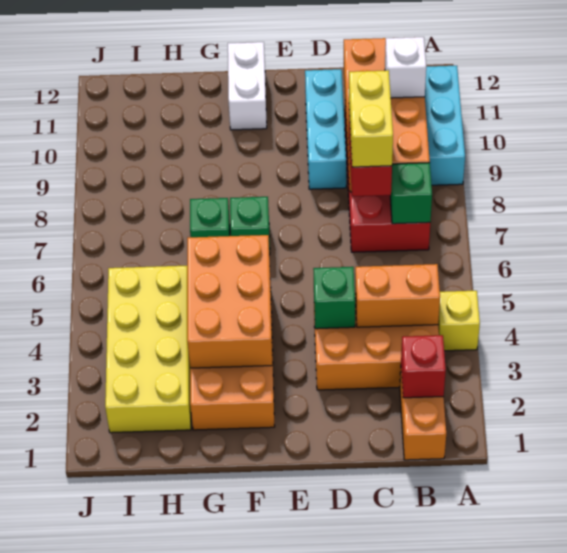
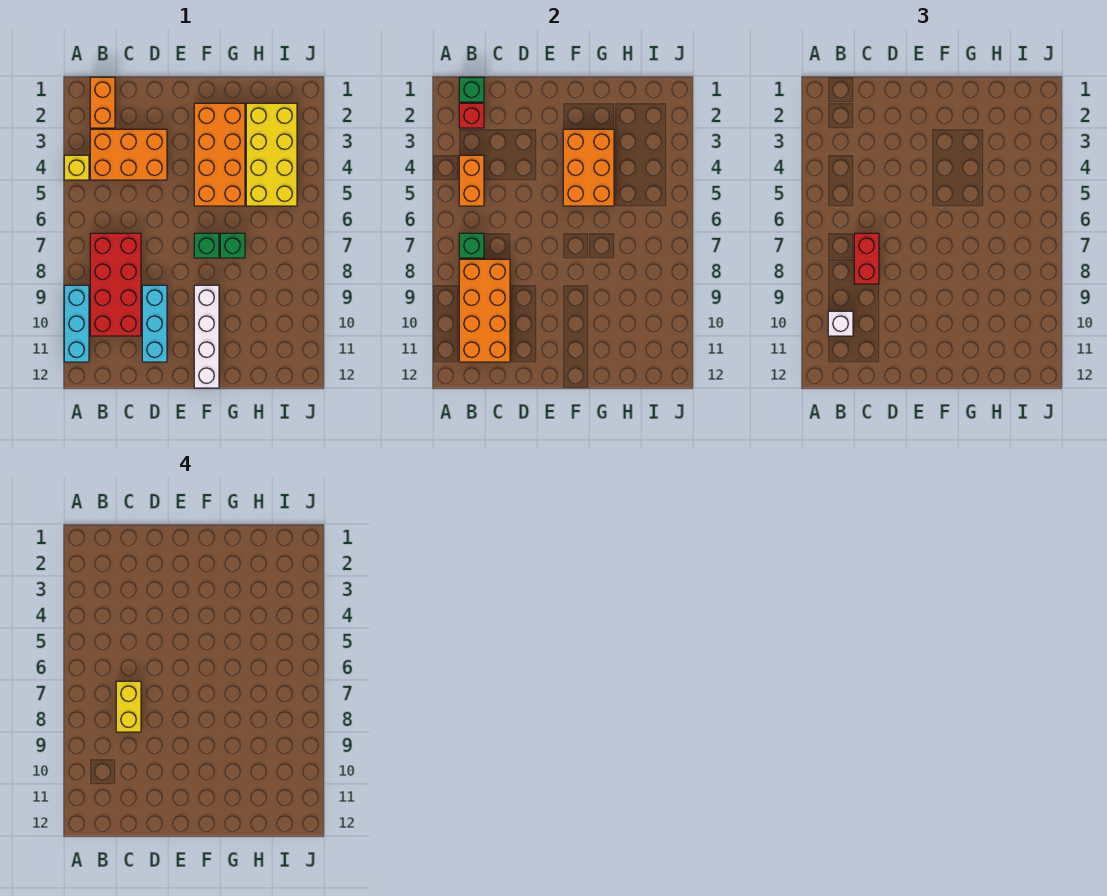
orange 1x2 brick [355,264,440,327] -> orange 1x2 brick turned to [459,155,484,206]
green 1x1 brick [313,267,355,329] -> green 1x1 brick moved to [459,77,484,102]
white 1x2 brick [228,42,267,130] -> white 1x4 brick [194,285,219,388]

